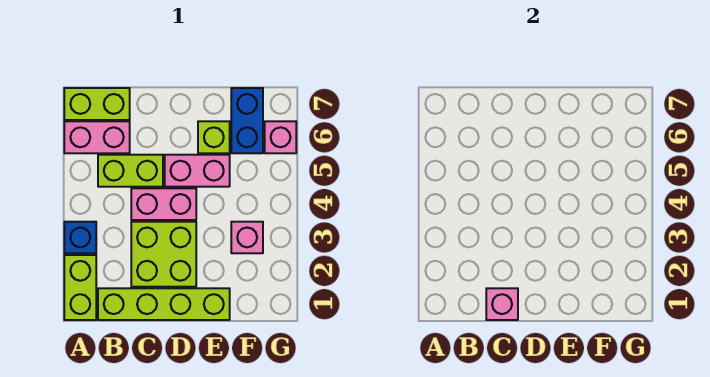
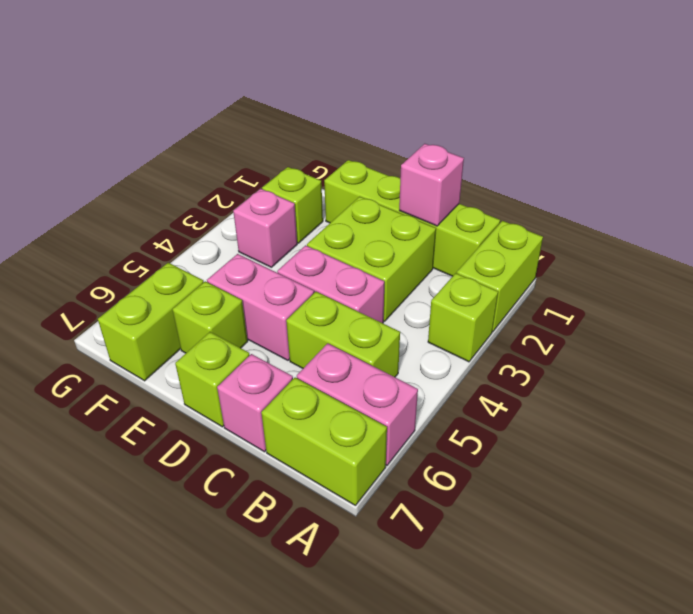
blue 1x1 brick [64,222,96,253] -> lime 1x1 brick [428,273,498,362]
none -> lime 1x1 brick [175,332,250,427]
none -> lime 1x1 brick [262,167,323,243]
blue 1x2 brick [231,88,263,153] -> lime 1x2 brick [98,263,204,381]
pink 1x1 brick [265,121,296,153] -> pink 1x1 brick moved to [217,354,293,452]

